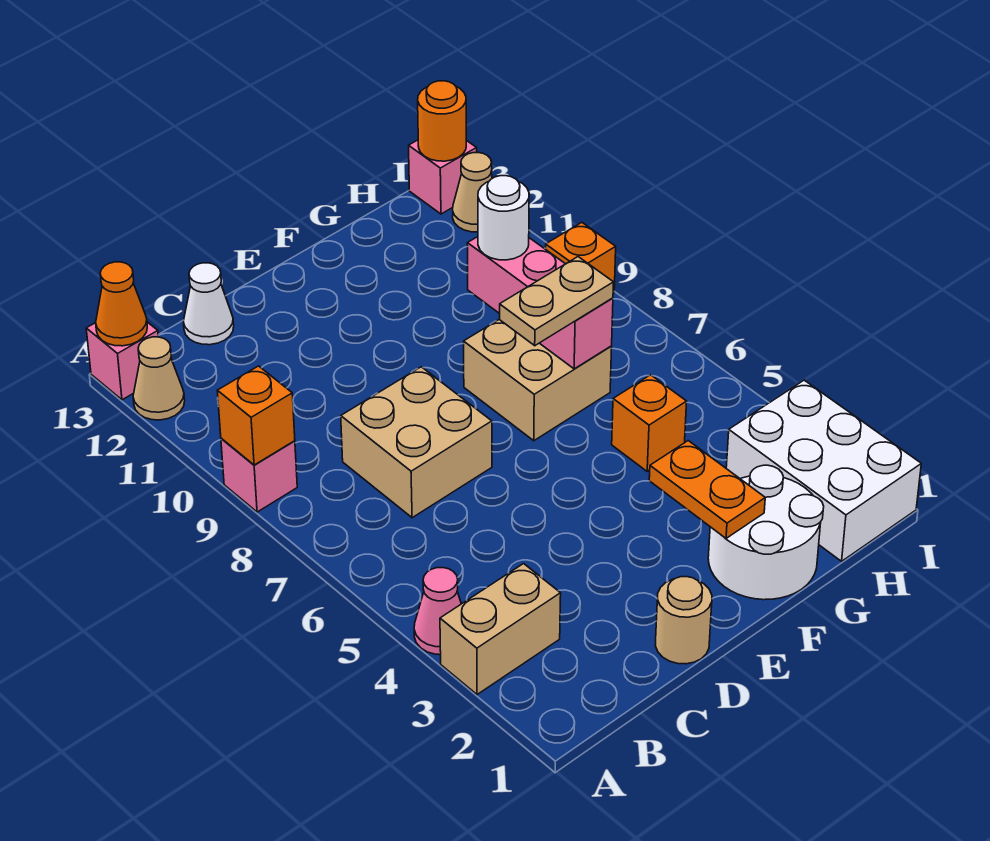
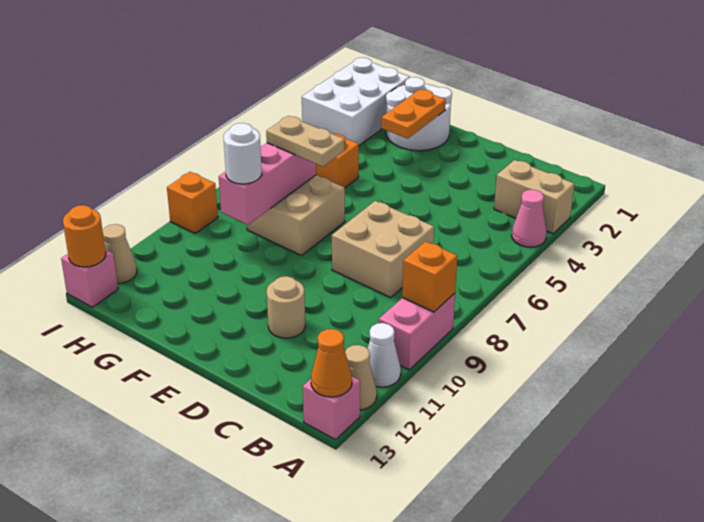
pink 1x1 brick [221,438,297,512] -> pink 1x2 brick [379,293,455,370]
white 1x1 cone [184,263,234,345] -> white 1x1 cone moved to [368,323,401,387]
tan 1x1 round brick [655,577,712,664] -> tan 1x1 round brick moved to [267,276,305,338]

